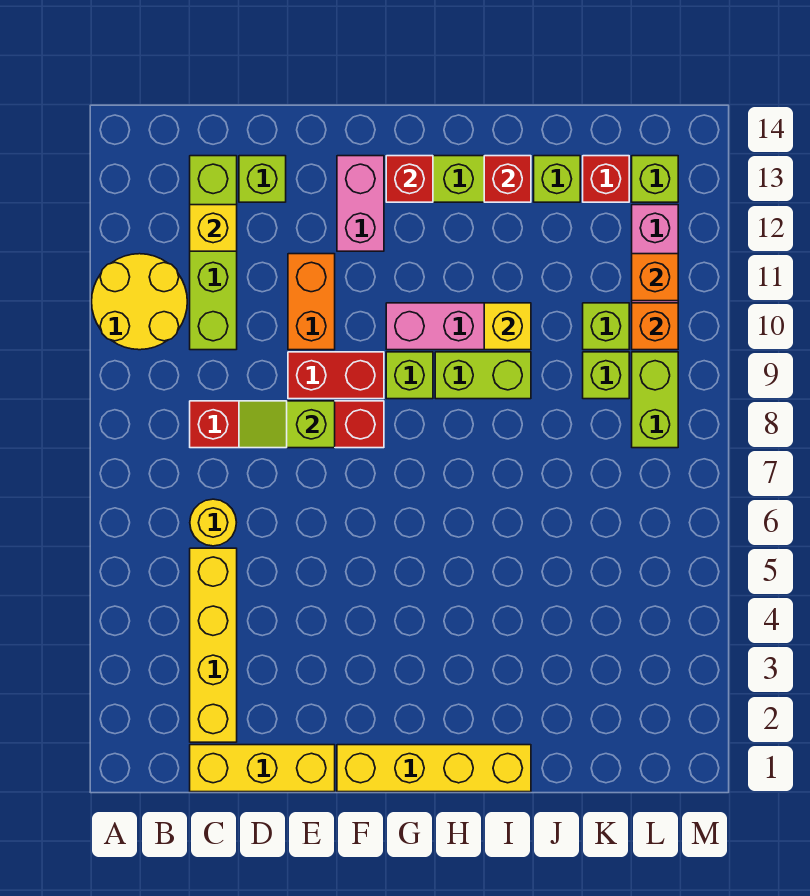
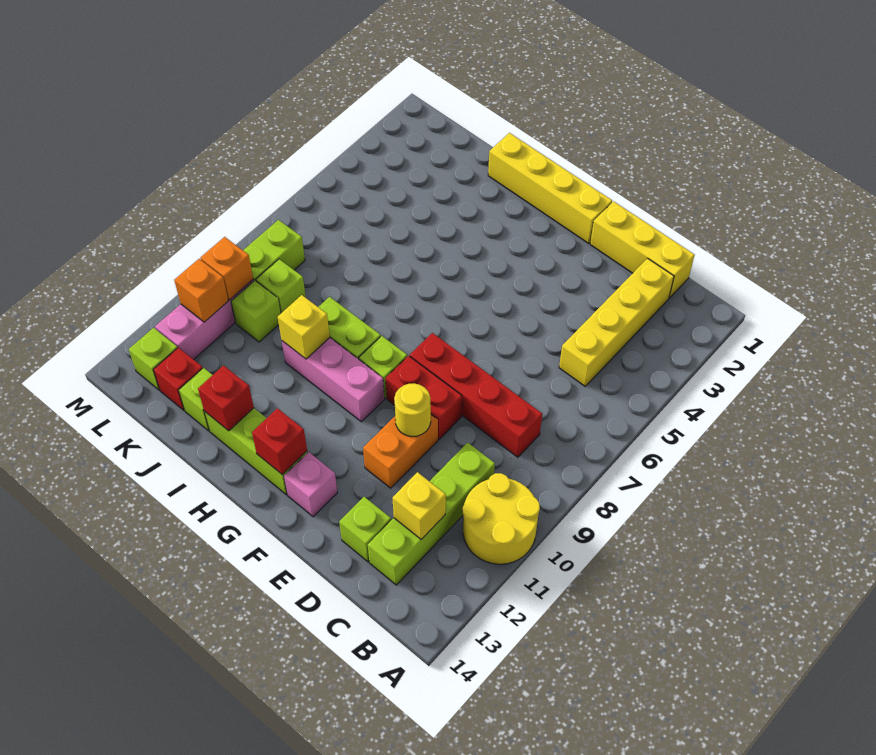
yellow 1x1 round brick [190,499,236,546] -> yellow 1x1 round brick moved to [394,383,431,437]
lime 1x2 slope [239,401,335,448] -> none
pink 1x2 brick [337,156,384,251] -> pink 1x1 brick [284,452,337,517]

